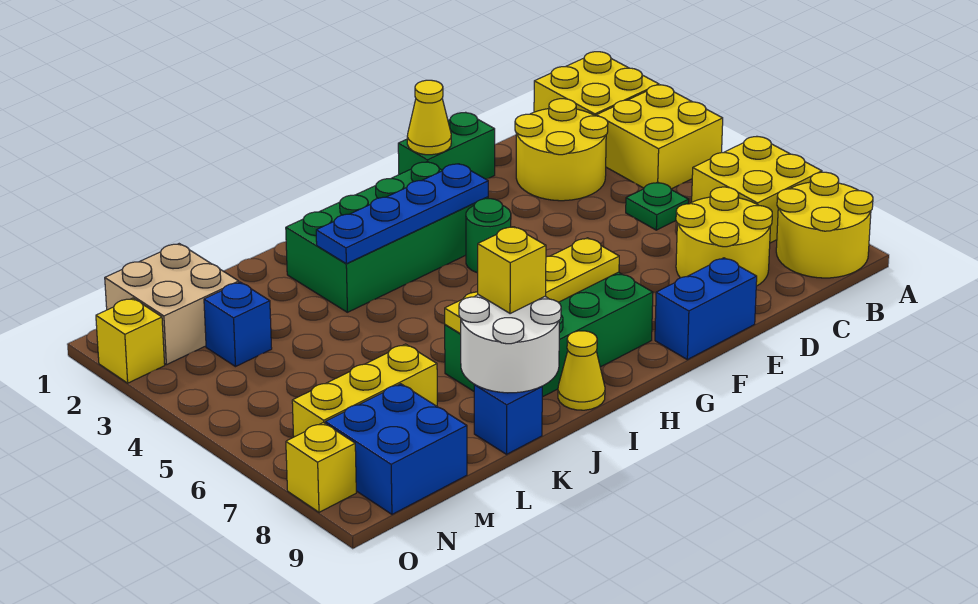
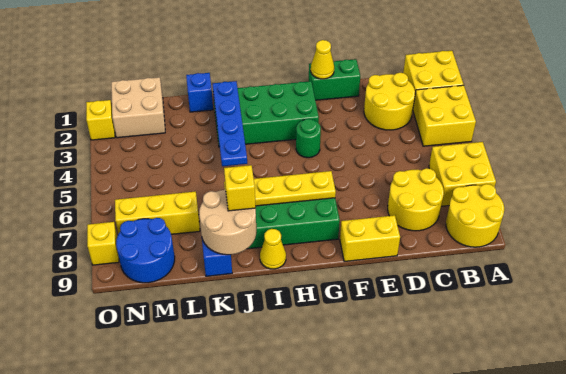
green 1x1 plate [626,182,689,230] -> none
blue 1x2 brick [655,258,757,360] -> yellow 1x2 brick [340,215,400,262]
blue 1x4 plate [316,164,488,264] -> blue 1x4 plate turned to [213,81,247,166]
white 2x2 round brick [459,295,561,393] -> tan 2x2 round brick [199,190,256,255]
blue 1x1 brick [204,282,272,367] -> blue 1x1 brick moved to [186,73,213,112]
blue 2x2 brick [325,384,467,514] -> blue 2x2 round brick [116,218,175,283]

